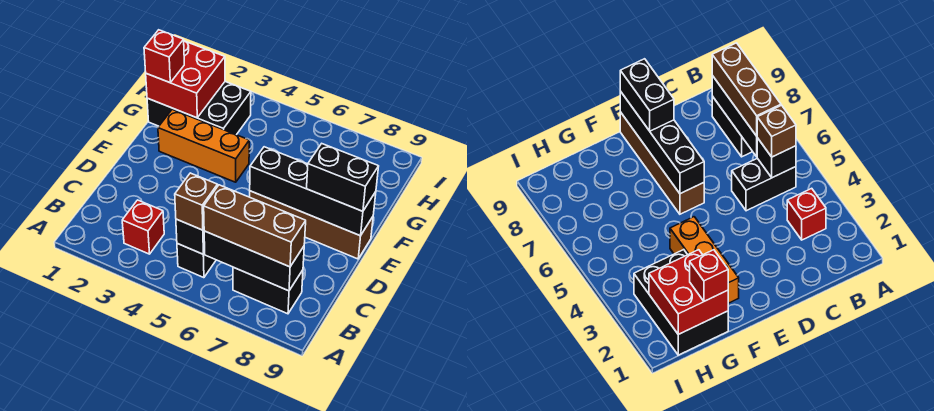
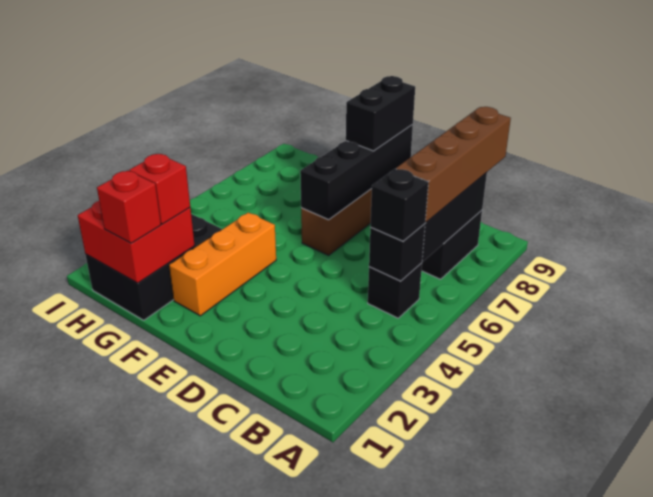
red 1x1 brick [122,200,164,254] -> red 1x1 brick moved to [129,154,190,224]
black 1x2 brick [177,244,216,278] -> black 1x1 brick [368,263,422,318]
brown 1x1 brick [175,173,218,230] -> black 1x1 brick [370,169,428,241]
brown 1x3 brick [204,185,306,267] -> brown 1x4 brick [396,107,511,222]

